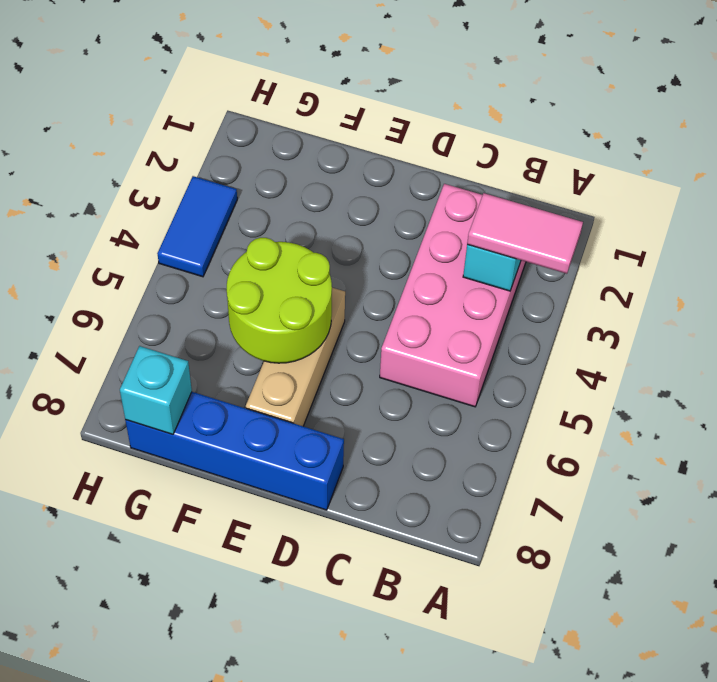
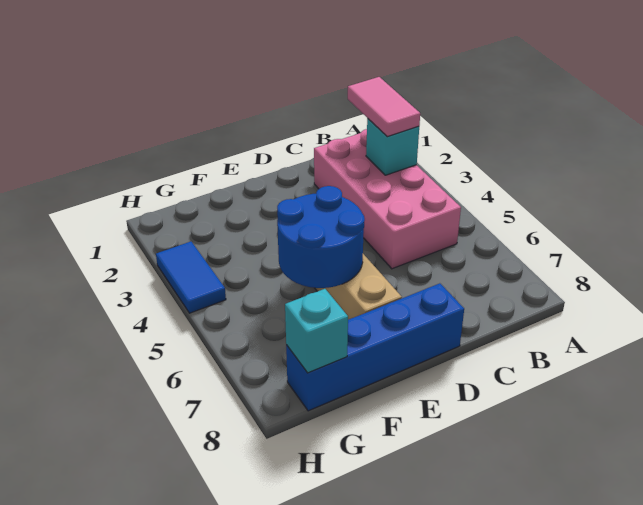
pink 1x2 tile [467,193,583,274] -> pink 1x2 tile turned to [348,77,420,137]
lime 2x2 round brick [227,238,332,363] -> blue 2x2 round brick [277,186,365,288]

